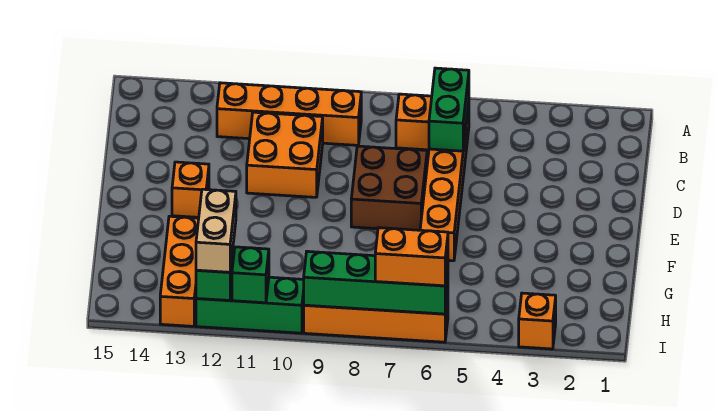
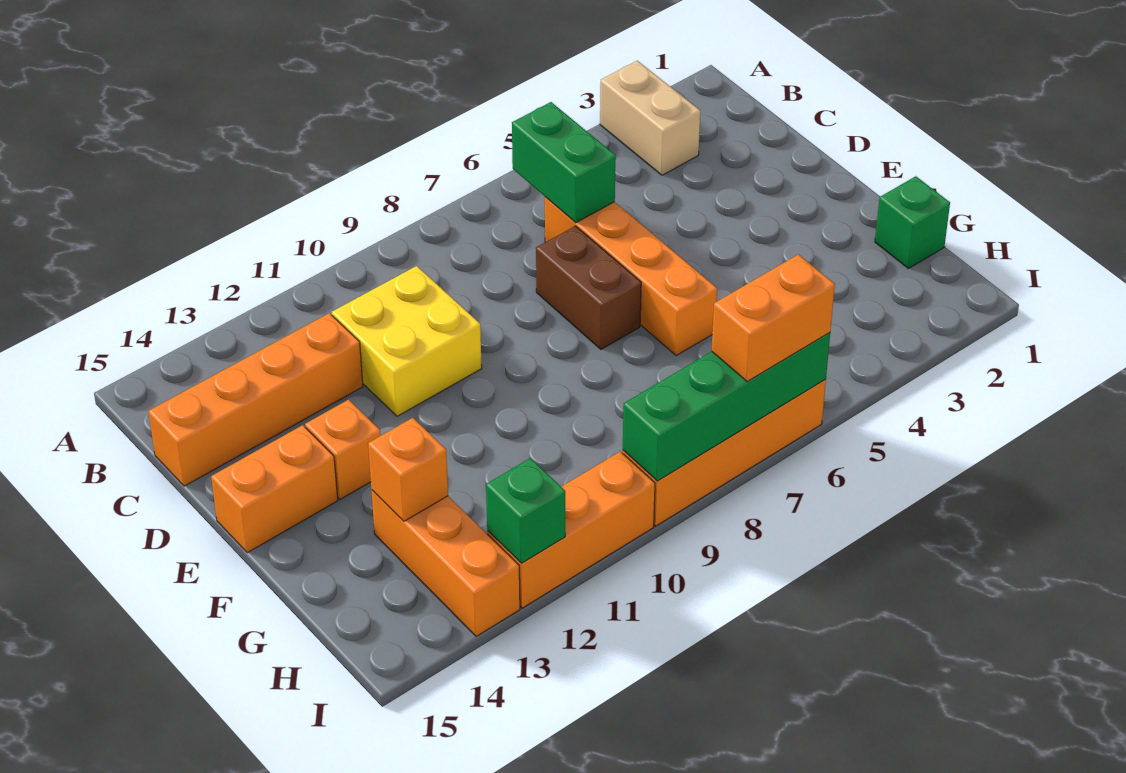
orange 1x2 brick [396,94,469,150] -> orange 1x2 brick moved to [211,425,338,553]
orange 1x4 brick [217,83,361,145] -> orange 1x4 brick moved to [148,313,363,486]
orange 2x2 brick [247,112,323,197] -> yellow 2x2 brick [332,266,482,416]
brown 2x2 brick [351,146,427,230] -> brown 1x2 brick [536,226,641,349]
tan 1x2 brick [196,189,236,272] -> tan 1x2 brick moved to [600,61,700,175]
orange 1x1 brick [519,293,556,349] -> orange 1x1 brick moved to [368,418,448,521]
green 1x3 brick [196,277,304,333] -> orange 1x3 brick [487,452,655,608]
green 1x1 brick [232,247,269,303] -> green 1x1 brick moved to [875,176,950,269]

